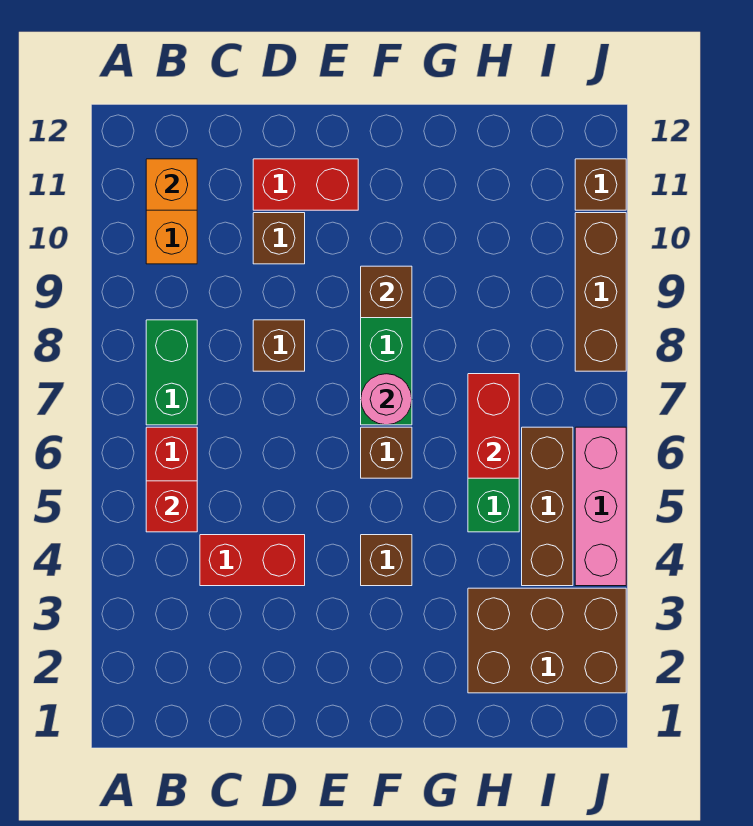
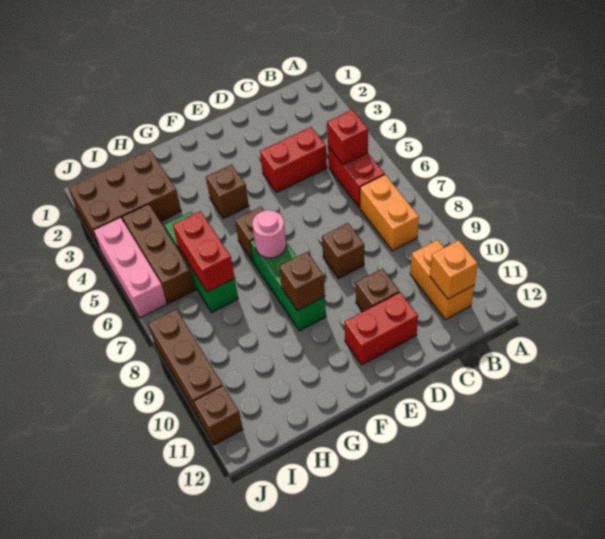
green 1x2 brick [146,320,197,425] -> orange 1x2 brick [360,175,419,251]

